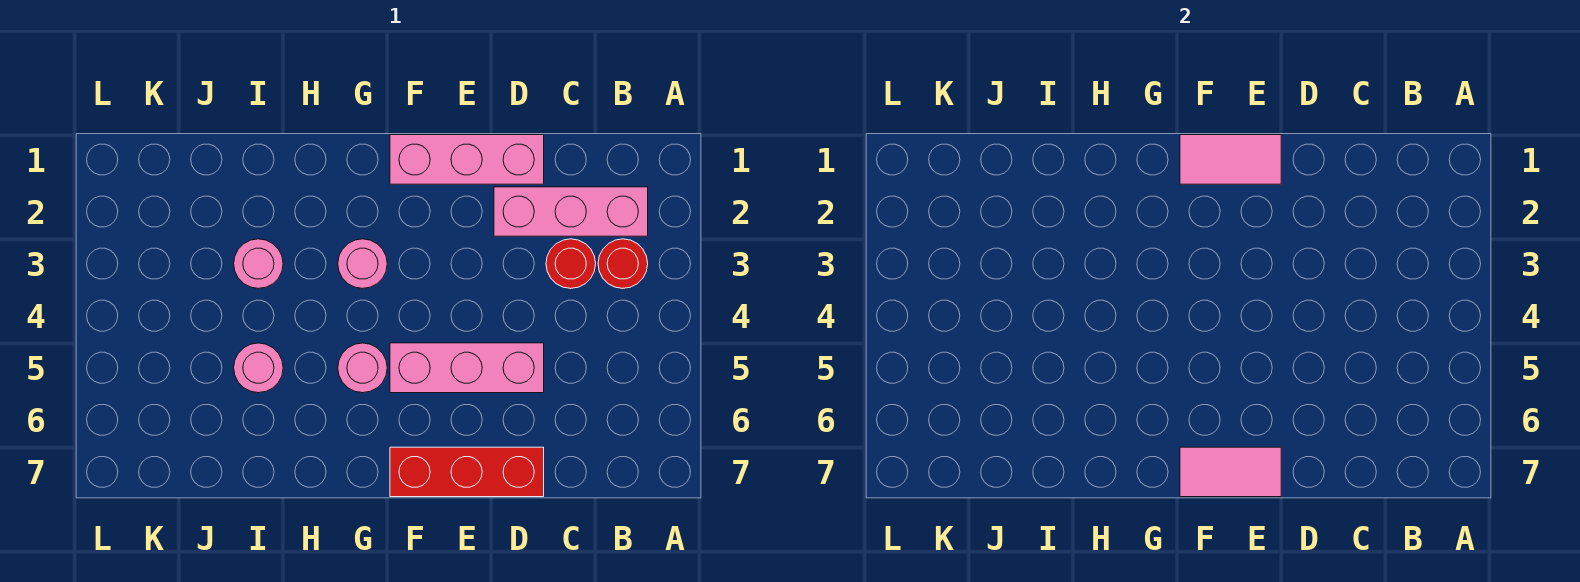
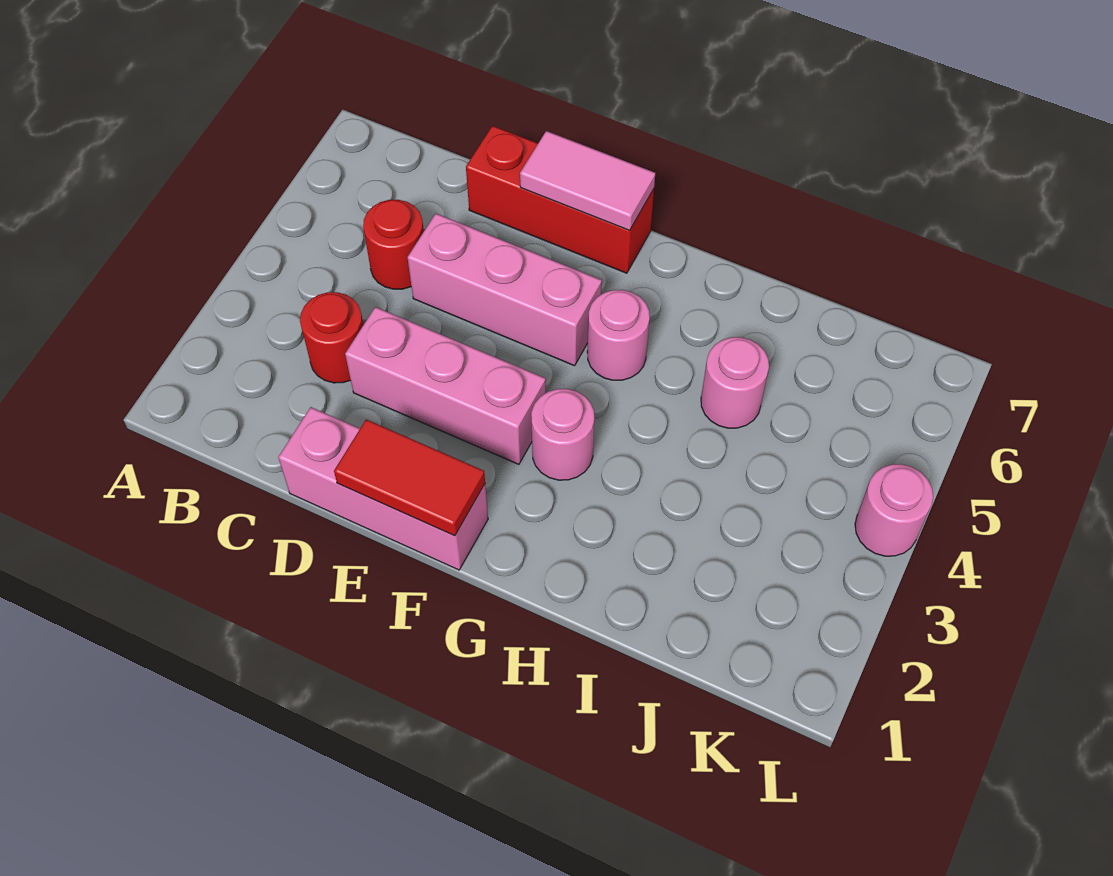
pink 1x3 brick [494,187,648,236] -> pink 1x3 brick moved to [345,307,546,464]
red 1x1 round brick [598,239,648,288] -> red 1x1 round brick moved to [363,200,424,289]
pink 1x2 tile [1180,135,1281,184] -> red 1x2 tile [334,419,485,536]
pink 1x1 round brick [234,239,283,288] -> pink 1x1 round brick moved to [855,464,933,556]

